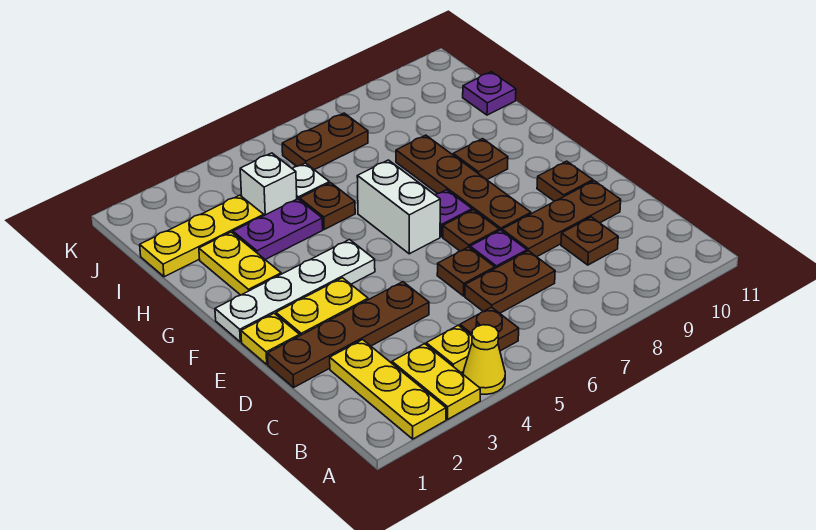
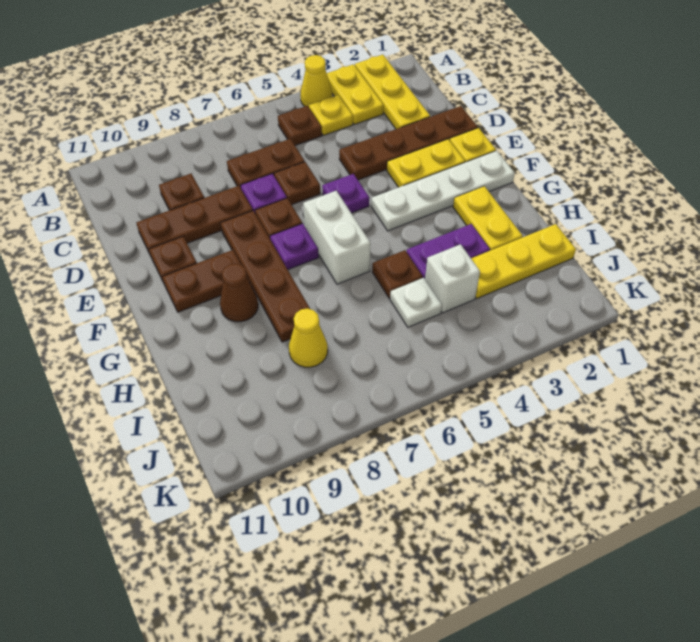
brown 1x1 plate [453,139,508,180] -> brown 1x1 cone [220,263,258,322]
none -> yellow 1x1 cone [289,308,328,367]
purple 1x1 plate [463,72,516,115] -> purple 1x1 plate moved to [322,174,369,213]
brown 1x2 plate [282,113,368,170] -> brown 1x2 plate moved to [162,250,248,312]

